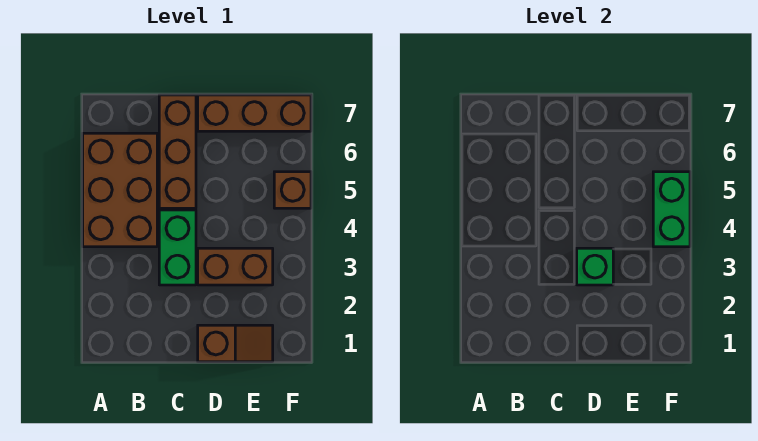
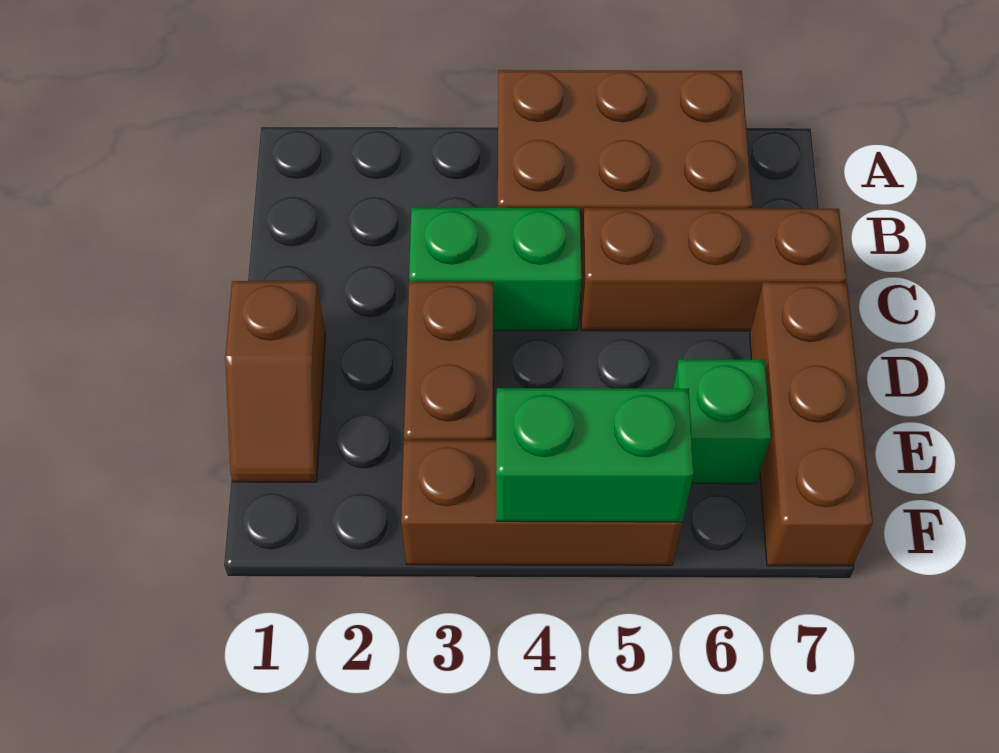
green 1x1 brick [577,248,613,285] -> green 1x1 brick moved to [673,360,771,484]
brown 1x1 brick [274,172,311,208] -> brown 1x3 brick [401,440,682,565]

